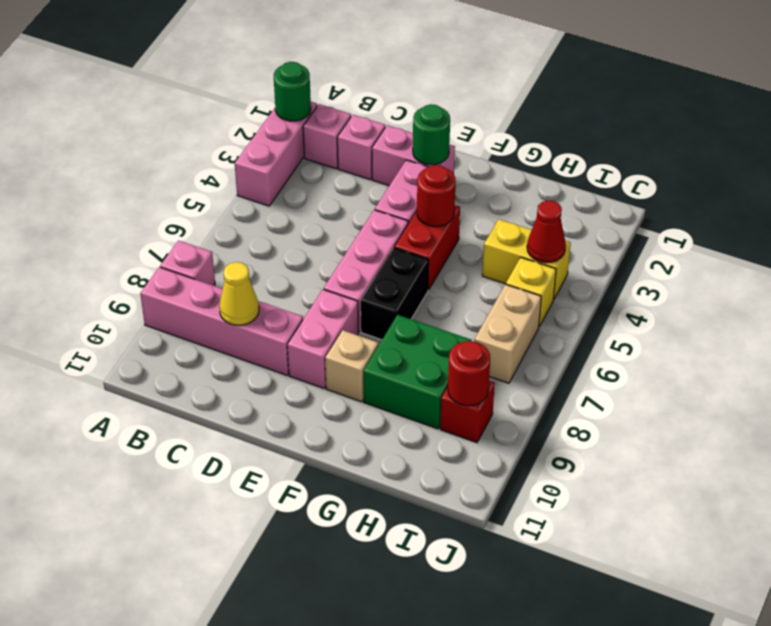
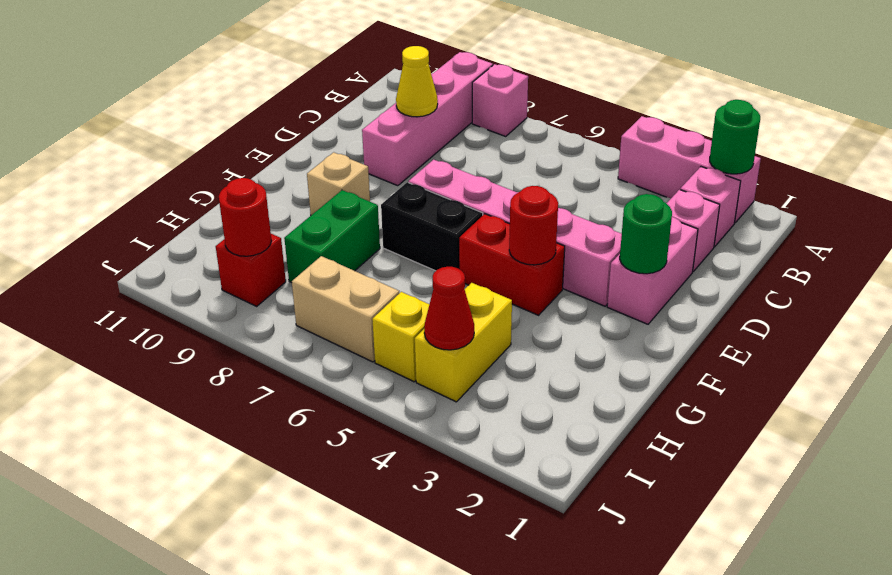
pink 1x2 brick [287,289,358,388] -> none
green 2x2 brick [363,315,472,429] -> green 1x2 brick [284,190,380,283]

